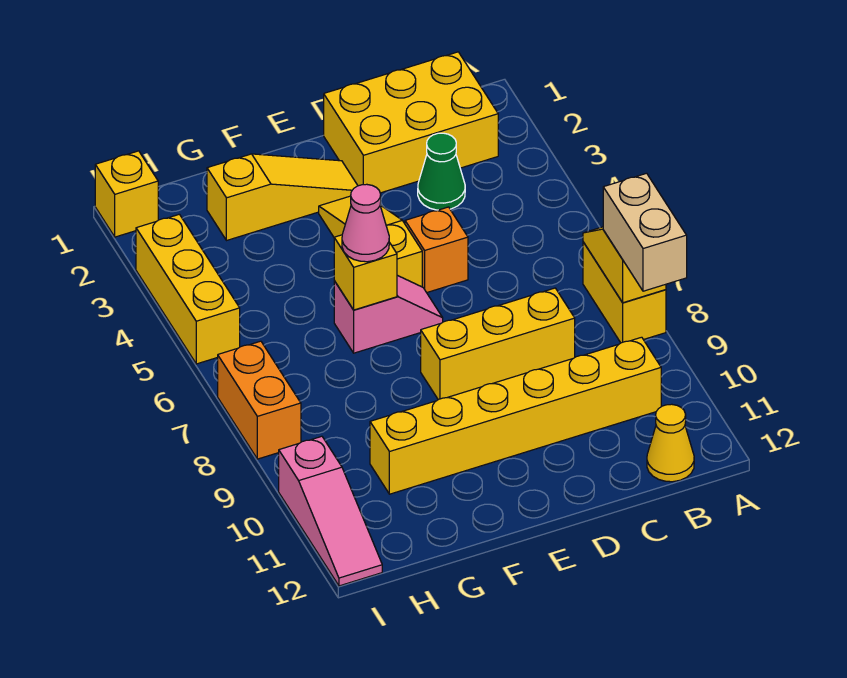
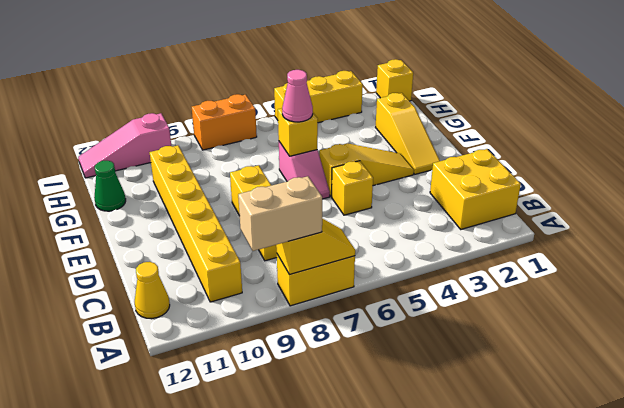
yellow 2x3 brick [324,52,498,193] -> yellow 2x2 brick [430,149,521,229]
green 1x1 cone [418,133,465,210] -> green 1x1 cone moved to [94,161,126,211]
orange 1x1 brick [405,207,468,293] -> yellow 1x1 brick [332,161,373,215]

